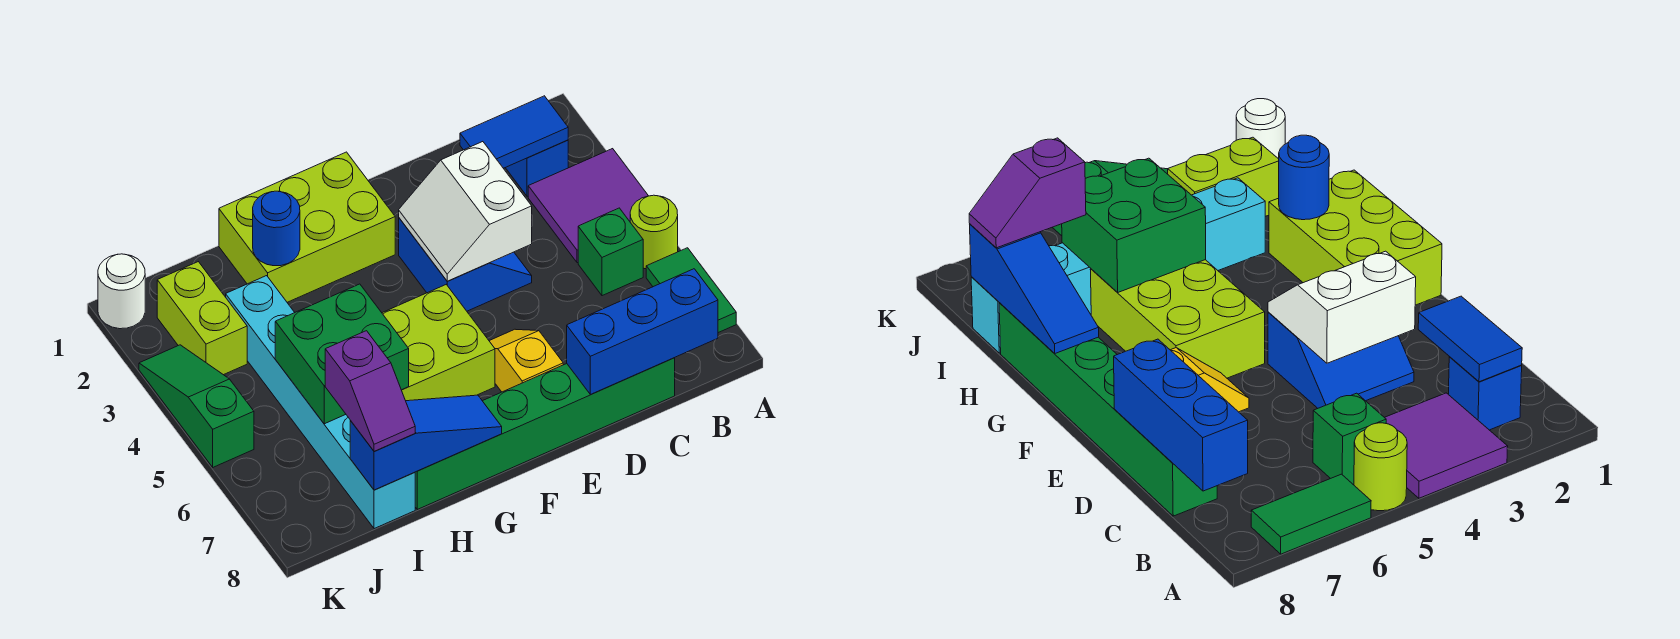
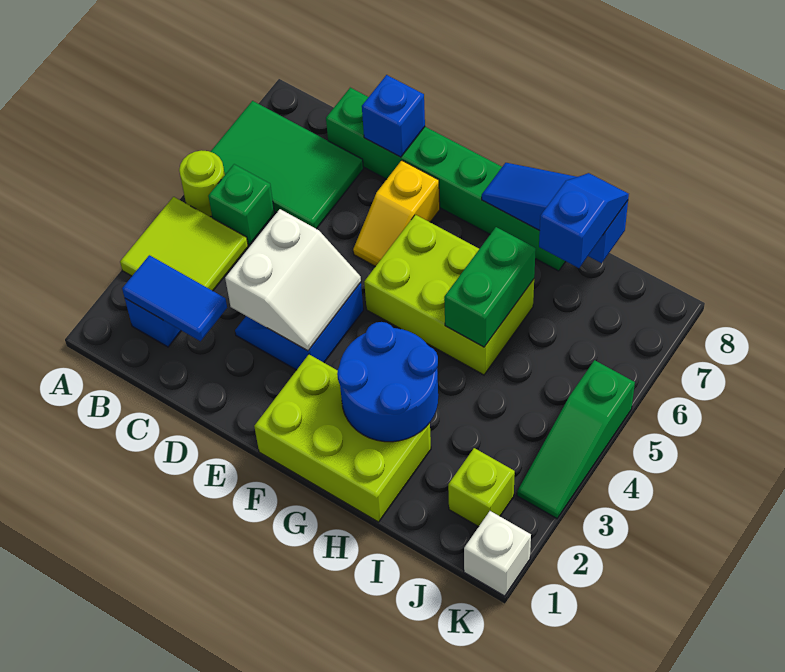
purple 2x2 tile [528,149,648,263] -> lime 2x2 tile [120,197,248,291]
green 1x2 tile [646,248,736,333] -> green 2x3 tile [211,101,363,229]
blue 1x3 brick [567,269,718,394] -> blue 1x1 brick [362,75,425,157]
blue 1x1 round brick [253,191,300,266] -> blue 2x2 round brick [337,322,438,442]
green 2x2 brick [275,284,409,424] -> green 1x2 brick [444,227,536,347]
cyan 1x6 brick [226,276,415,529] -> none
purple 1x2 slope [325,331,415,452] -> blue 1x2 slope [539,173,629,268]
lime 1x2 brick [157,262,247,375] -> lime 1x1 brick [448,448,515,527]
white 1x1 round brick [98,254,145,329] -> white 1x1 brick [464,511,531,596]

